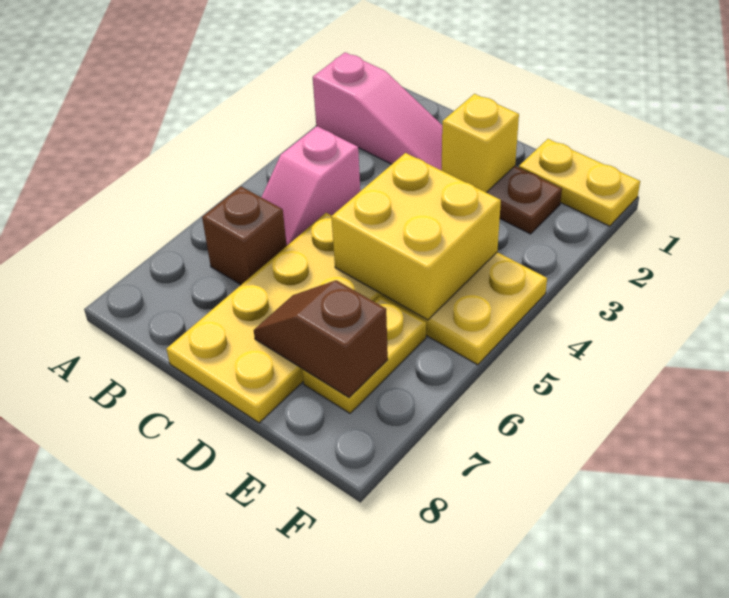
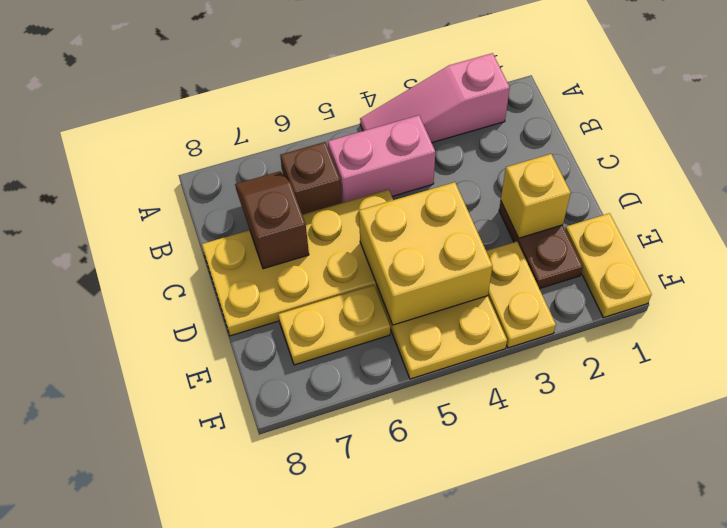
pink 1x3 slope [313,52,442,170] -> pink 1x3 slope turned to [360,53,510,143]
pink 1x2 slope [261,126,360,245] -> pink 1x2 brick [328,115,435,203]
brown 1x2 slope [254,280,388,397] -> brown 1x2 slope moved to [235,171,309,269]
none -> yellow 1x2 plate [486,242,556,348]

